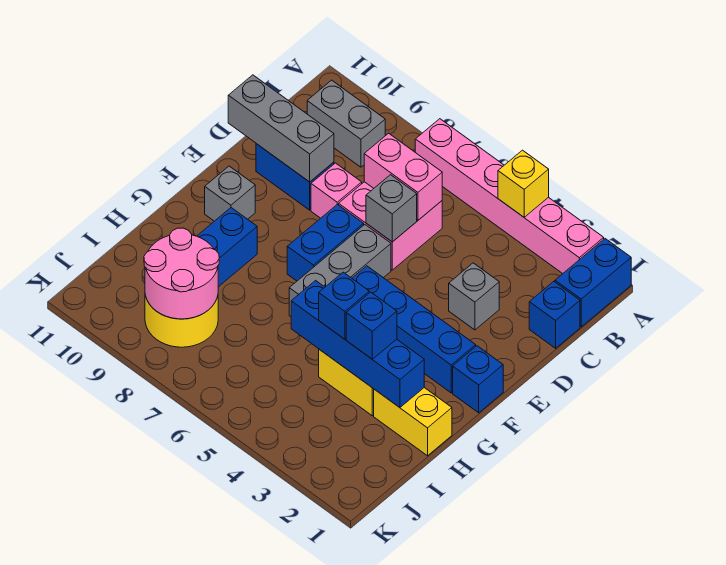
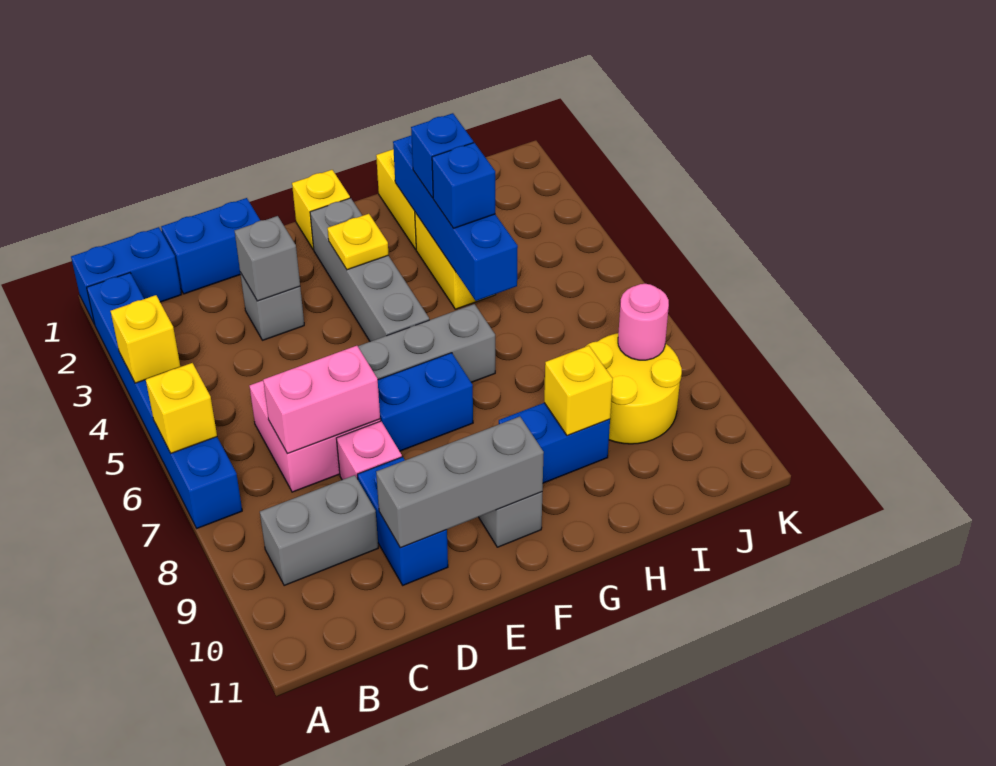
pink 1x6 brick [415,119,604,274] -> blue 1x6 brick [87,273,242,528]
none -> yellow 1x1 brick [146,363,217,453]
grey 1x2 brick [307,80,385,167] -> grey 1x2 brick turned to [260,475,378,586]
blue 1x1 brick [529,281,580,348] -> blue 1x2 brick [161,198,260,294]
pink 1x2 brick [364,133,442,220] -> pink 1x2 brick turned to [263,346,380,454]
grey 1x1 brick [366,175,417,242] -> grey 1x1 brick moved to [235,216,300,301]
grey 1x3 brick [228,75,334,182] -> grey 1x3 brick turned to [376,417,544,548]
blue 1x1 brick [453,346,503,413] -> yellow 1x1 brick [292,170,350,250]
blue 1x4 brick [352,266,476,393] -> grey 1x4 brick [310,198,429,342]
none -> yellow 1x1 plate [328,214,389,270]
none -> yellow 1x1 brick [544,346,613,436]
pink 2x2 round brick [144,228,219,319] -> pink 1x1 round brick [618,284,669,360]

